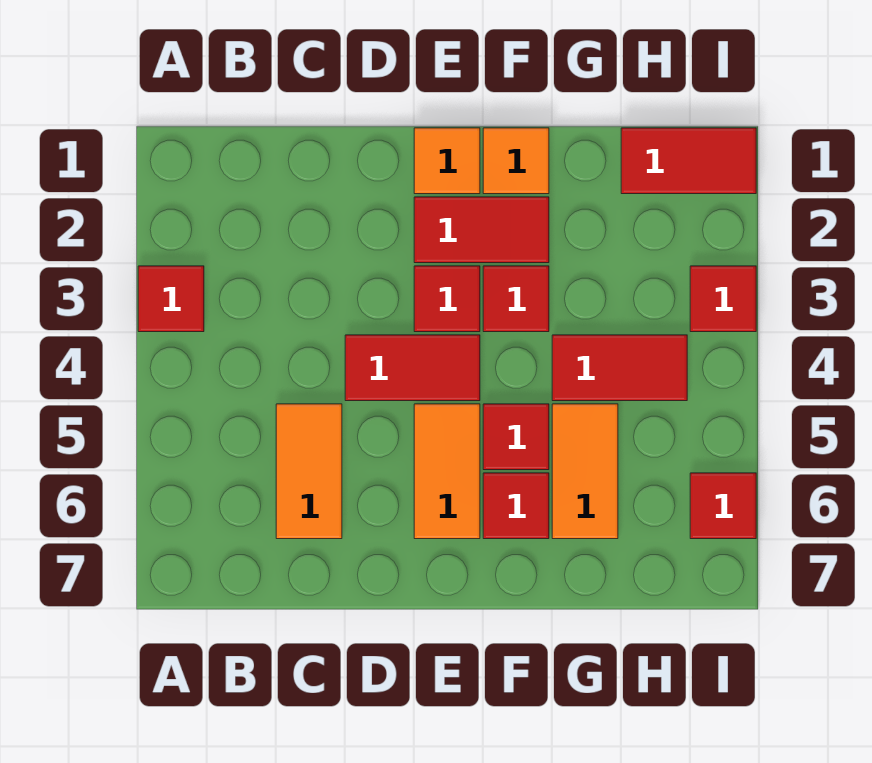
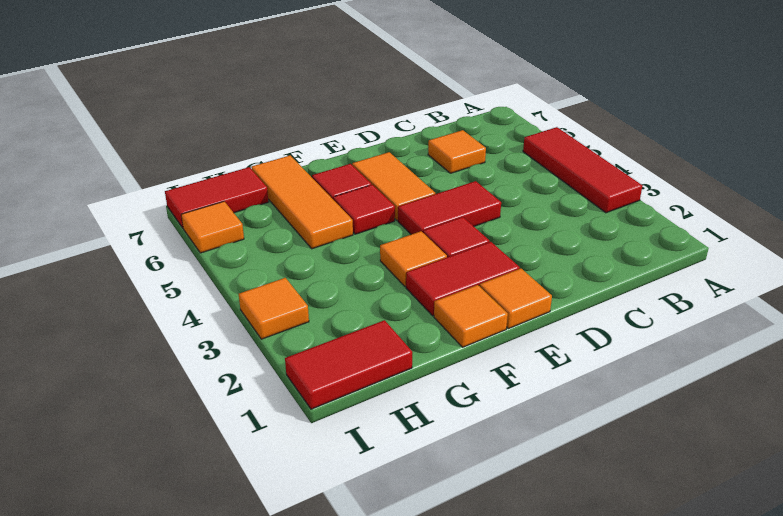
red 1x1 tile [138,266,204,332] -> red 1x3 tile [523,127,642,213]
orange 1x2 tile [276,404,342,539] -> orange 1x1 tile [428,130,486,173]
red 1x1 tile [483,266,549,332] -> orange 1x1 tile [380,231,447,286]
red 1x2 tile [552,335,687,401] -> red 1x2 tile moved to [165,167,268,228]
orange 1x2 tile [552,404,618,539] -> orange 1x3 tile [251,155,353,249]
red 1x1 tile [690,266,756,332] -> orange 1x1 tile [239,278,309,339]
red 1x1 tile [690,473,756,539] -> orange 1x1 tile [181,201,244,253]

